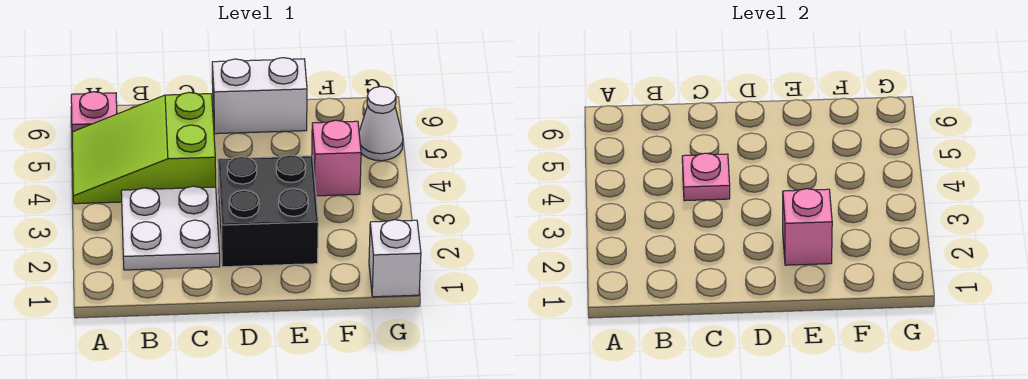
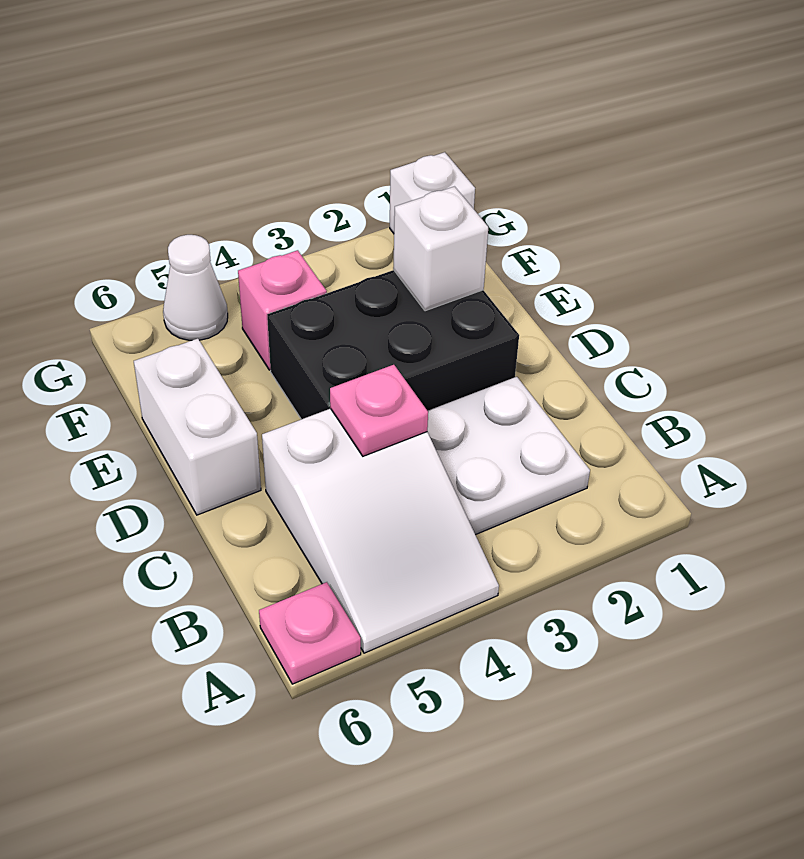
lime 2x3 slope [72,92,216,204] -> white 2x3 slope [262,409,499,653]
black 2x2 brick [218,155,318,267] -> black 2x3 brick [267,270,519,419]
pink 1x1 brick [783,189,832,265] -> white 1x1 brick [393,187,488,311]

